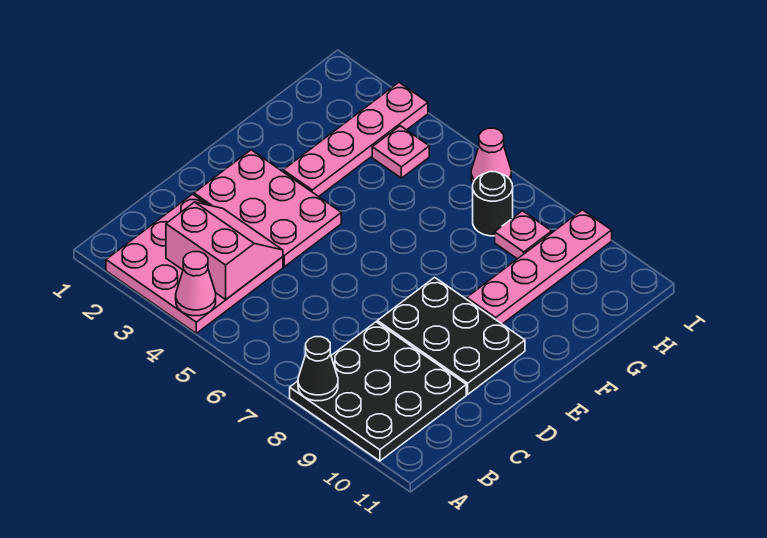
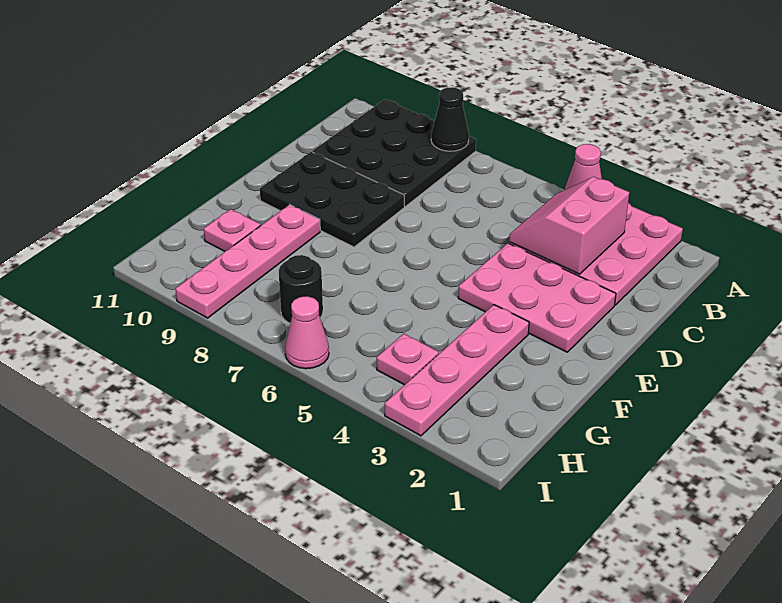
pink 2x2 slope [166,202,283,299] -> pink 2x2 slope turned to [509,177,629,274]
pink 1x1 plate [495,211,552,259] -> pink 1x1 plate moved to [204,209,261,251]

